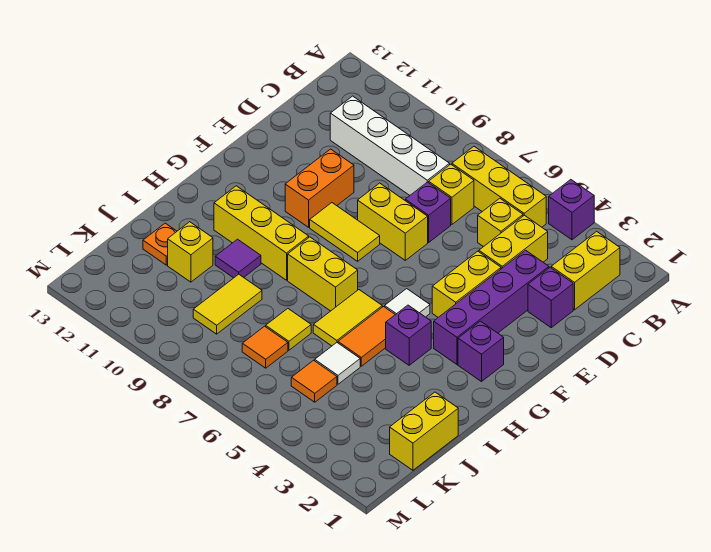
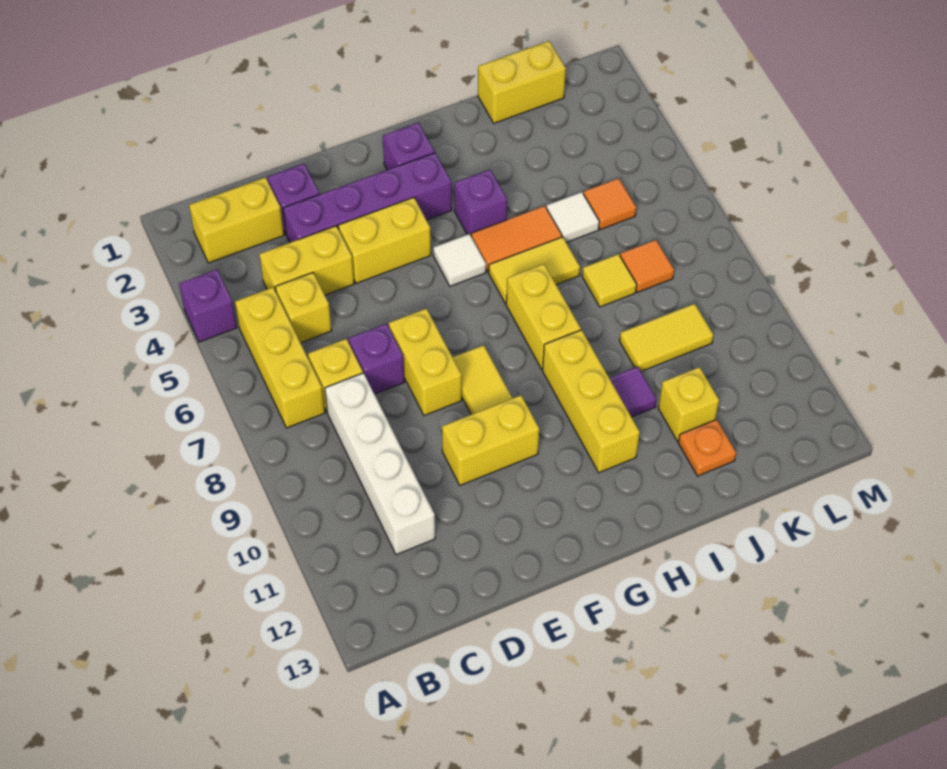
orange 1x2 brick [285,149,354,227] -> yellow 1x2 brick [442,395,539,485]

